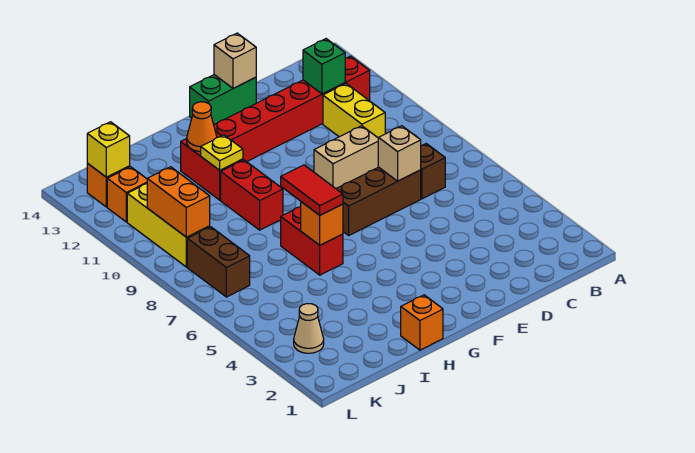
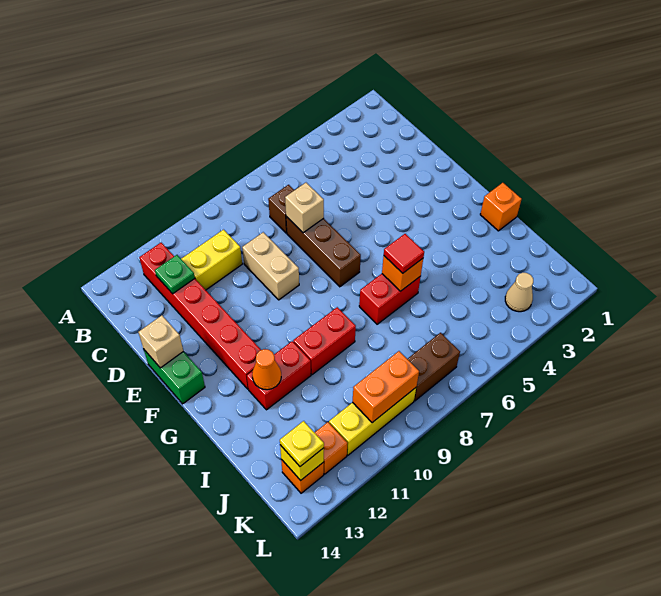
green 1x1 brick [303,39,345,94] -> green 1x1 plate [155,255,195,294]
red 1x2 tile [281,165,343,215] -> red 1x1 tile [384,234,424,273]
yellow 1x1 plate [201,135,243,170] -> yellow 1x1 plate moved to [280,421,324,466]

